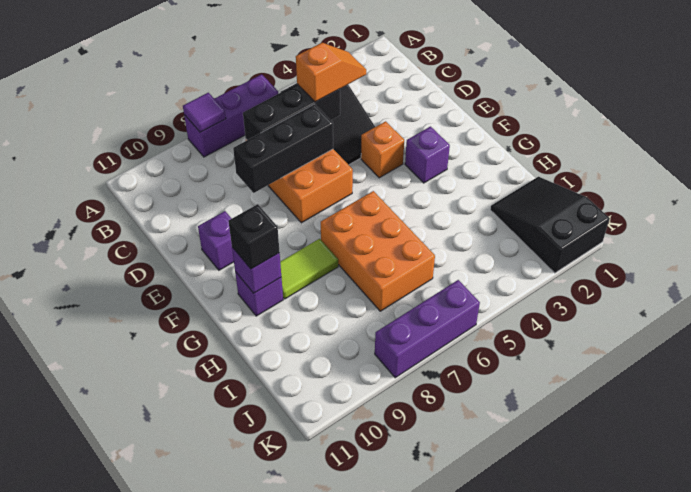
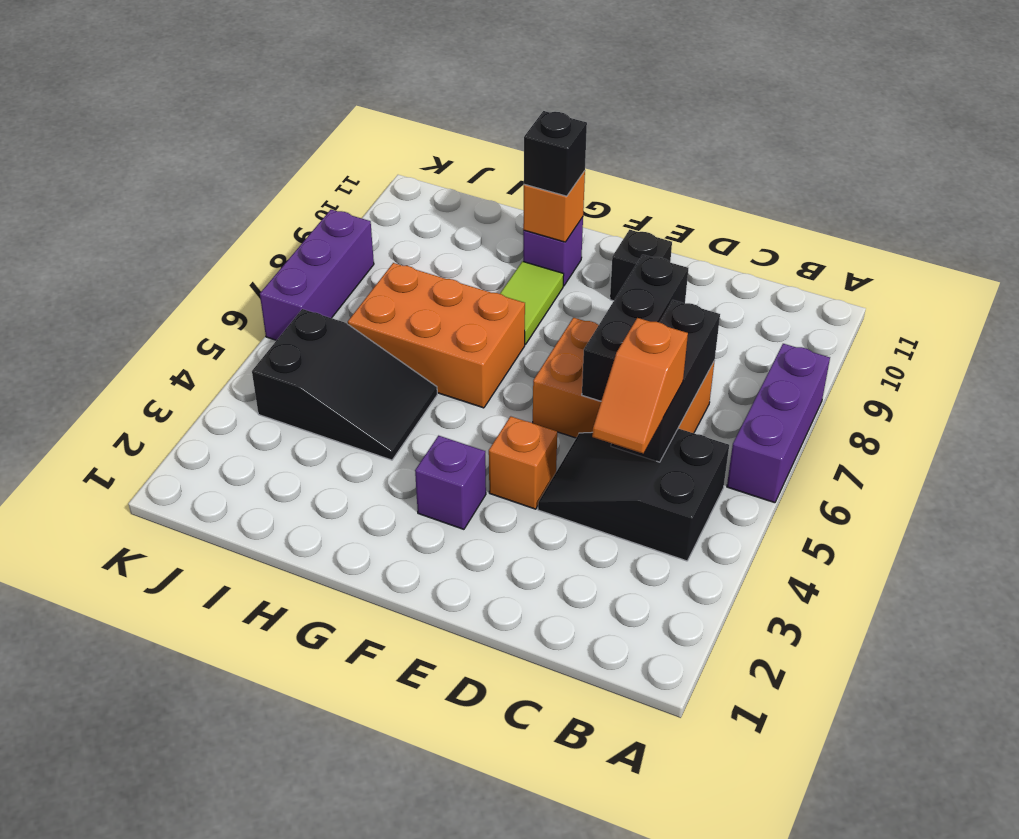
purple 1x1 tile [183,93,226,132] -> none
purple 1x1 brick [198,211,234,270] -> black 1x1 brick [610,230,672,301]
purple 1x1 brick [232,247,281,293] -> orange 1x1 brick [523,171,585,242]
black 2x3 slope [490,177,610,273] -> black 2x3 slope moved to [252,309,437,460]

